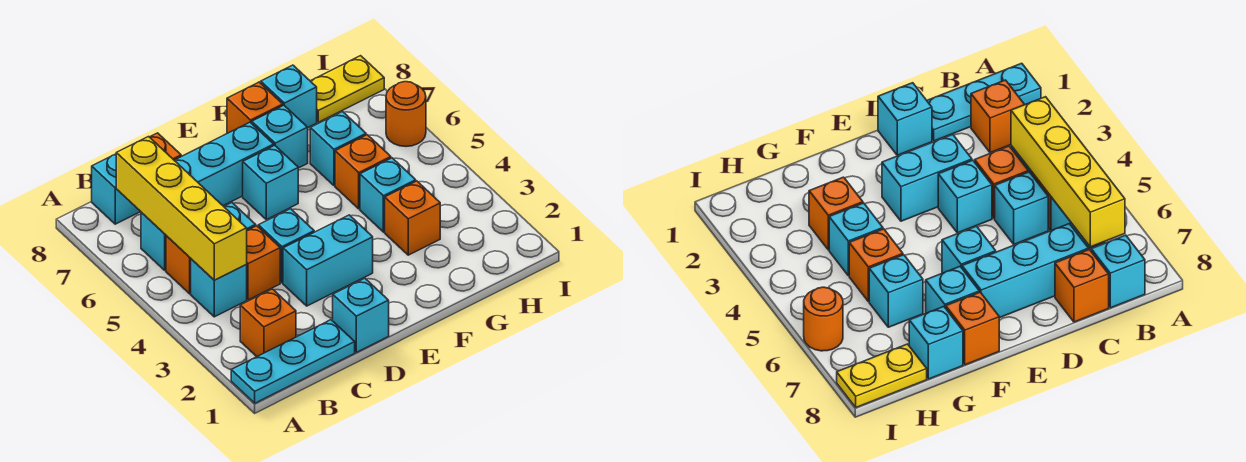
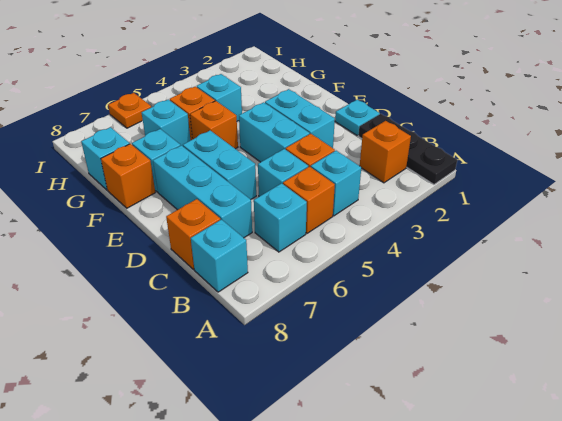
cyan 1x3 plate [231,320,355,403] -> black 1x3 plate [359,114,457,184]
yellow 1x4 brick [116,137,247,280] -> none
cyan 1x1 brick [333,278,389,352] -> cyan 1x1 plate [335,100,380,135]
cyan 1x1 brick [258,209,314,283] -> cyan 1x2 brick [239,102,310,162]
cyan 1x1 brick [243,145,298,220] -> cyan 1x2 brick [183,130,256,199]
orange 1x1 brick [385,181,440,255] -> orange 1x1 brick moved to [190,101,238,149]
yellow 1x2 plate [311,56,384,122] -> none
orange 1x1 round brick [386,82,426,146] -> orange 1x1 plate [108,93,151,128]

